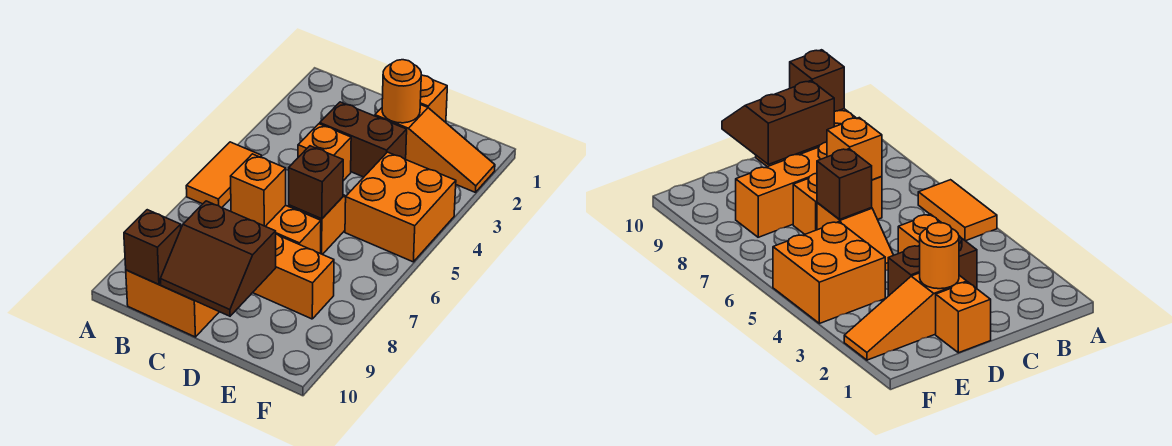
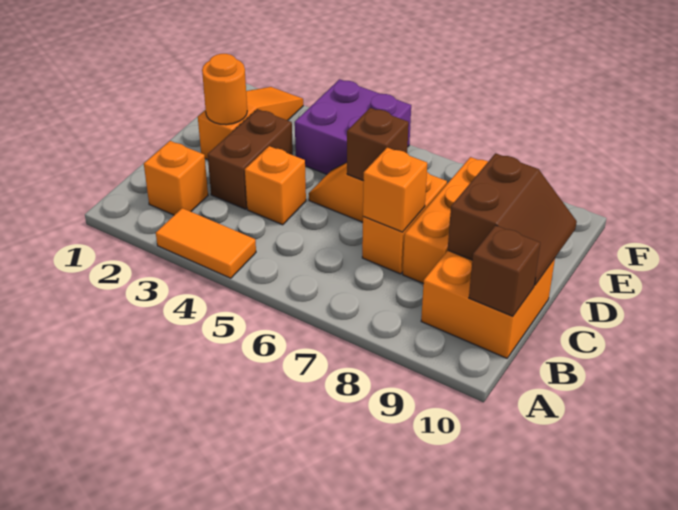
orange 1x2 tile [186,142,262,208] -> orange 1x2 tile moved to [156,208,256,278]
orange 1x1 brick [420,75,447,122] -> orange 1x1 brick moved to [144,141,208,215]
orange 2x2 brick [345,152,456,262] -> purple 2x2 brick [295,79,411,174]

